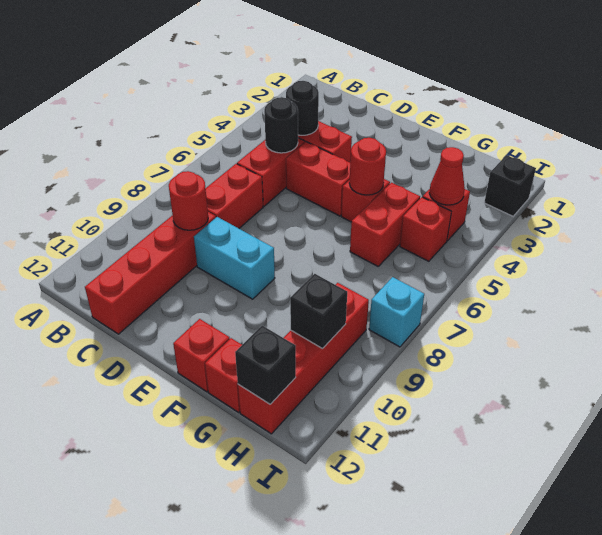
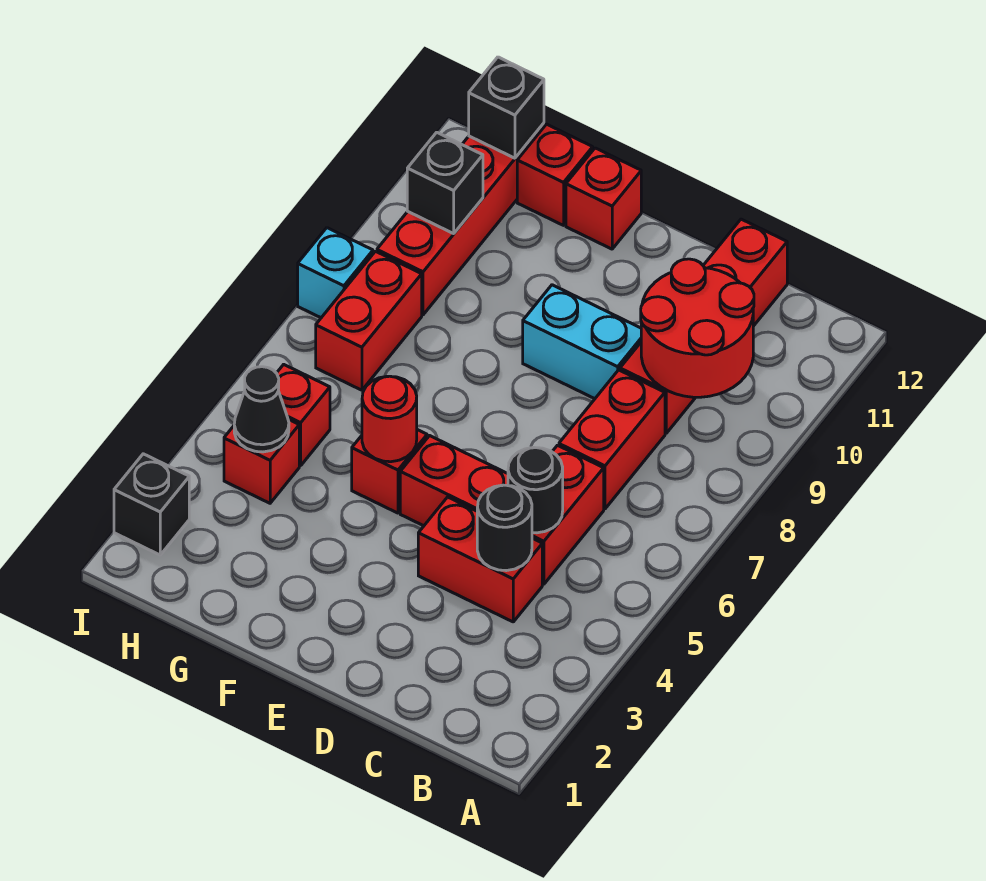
red 1x1 round brick [169,171,208,230] -> red 2x2 round brick [641,259,754,397]
red 1x2 brick [350,183,420,266] -> red 1x2 brick moved to [316,251,422,390]
red 1x1 cone [429,147,465,205] -> black 1x1 cone [234,367,289,452]

